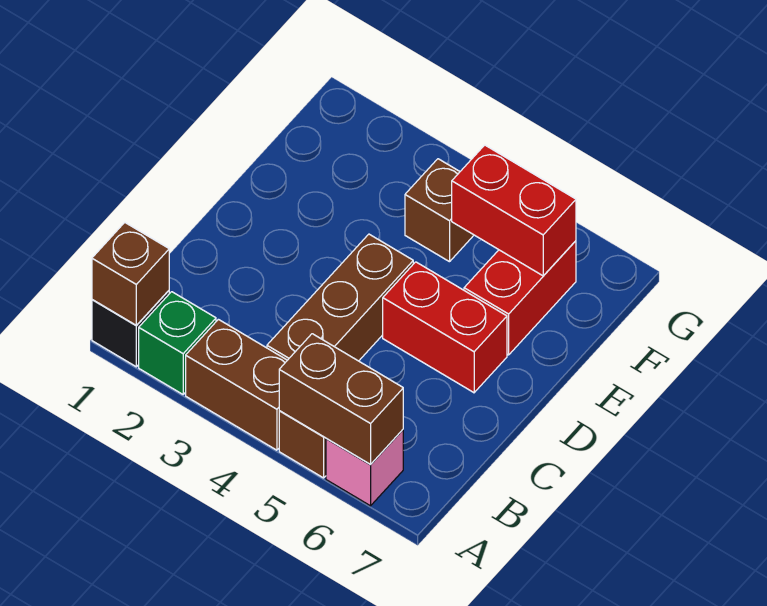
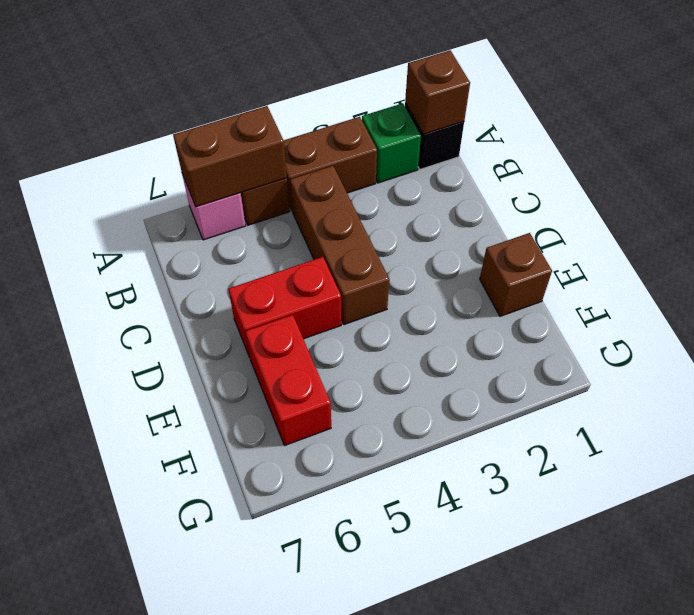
brown 1x1 brick [405,159,474,262] -> brown 1x1 brick moved to [480,233,552,316]
red 1x2 brick [452,145,576,276] -> none

